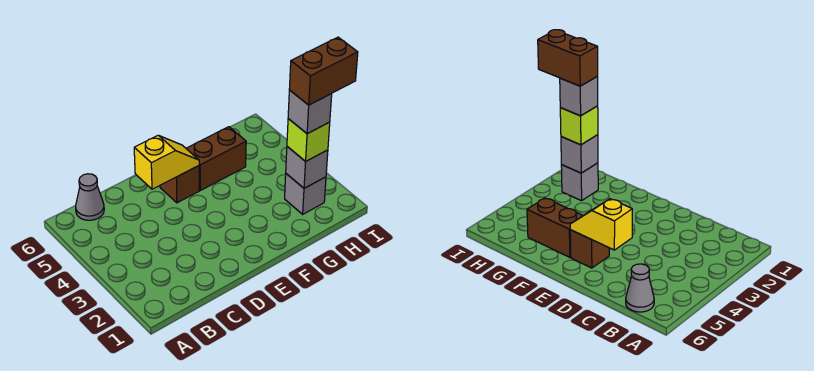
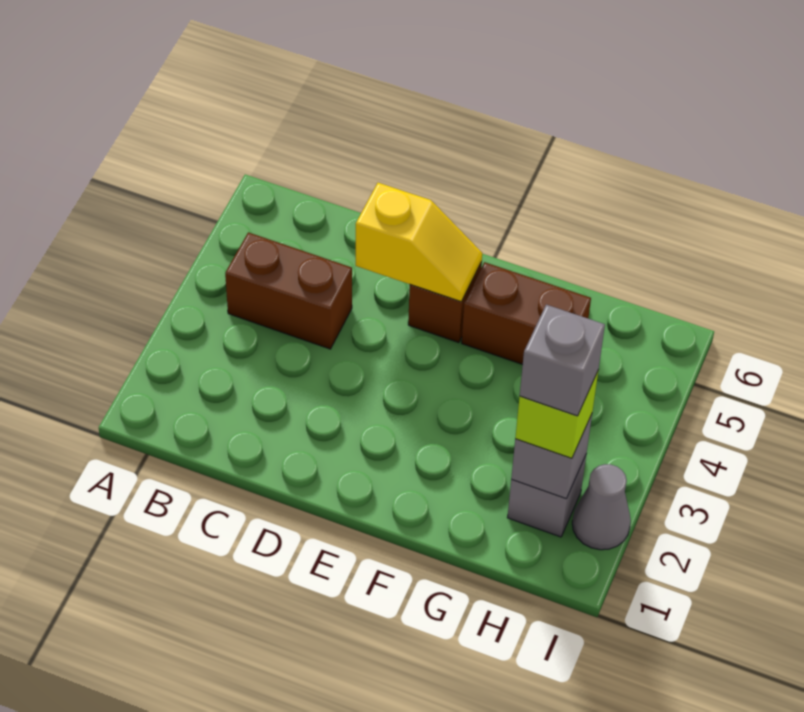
grey 1x1 cone [76,174,104,220] -> grey 1x1 cone moved to [572,464,631,550]
brown 1x2 brick [289,37,358,105] -> brown 1x2 brick moved to [225,232,352,349]

